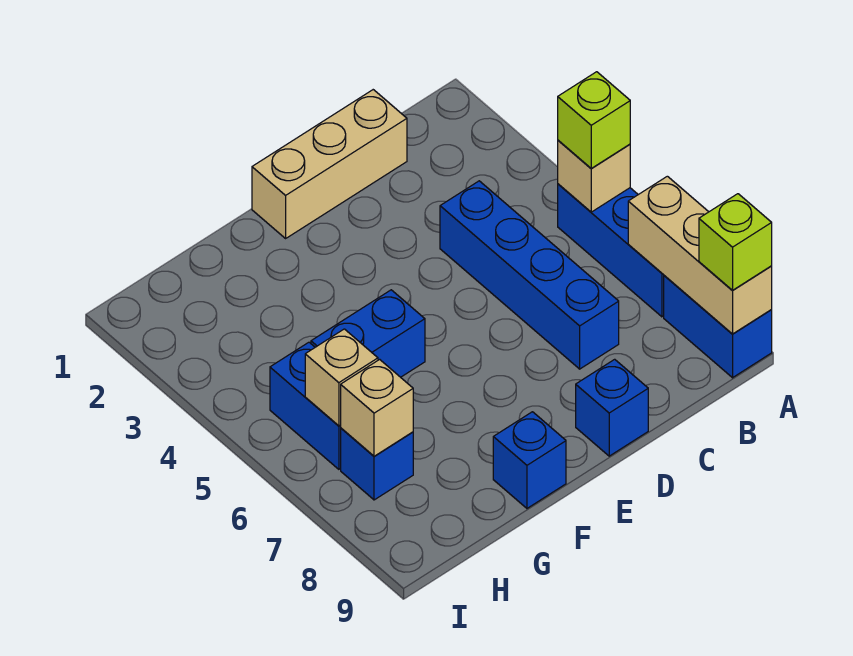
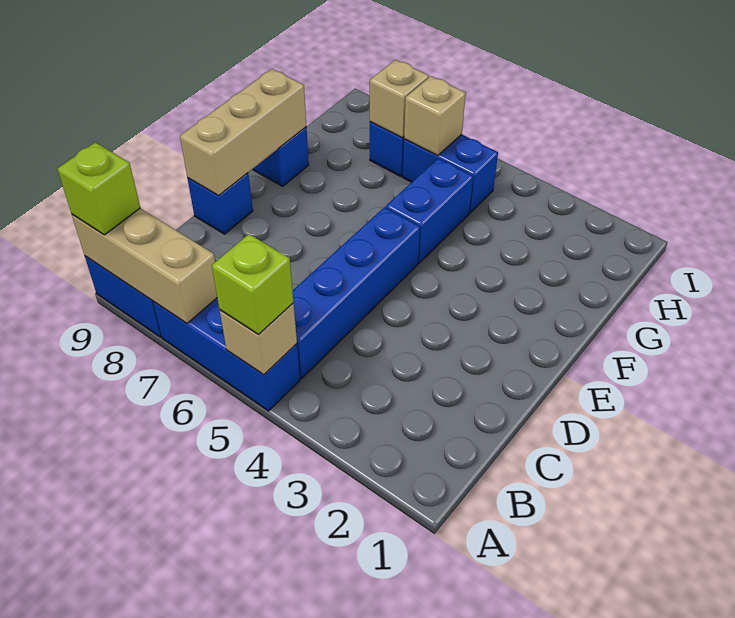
tan 1x3 brick [252,90,407,238] -> tan 1x3 brick moved to [180,69,306,196]
blue 1x4 brick [440,181,619,369] -> blue 1x4 brick turned to [293,207,420,378]

